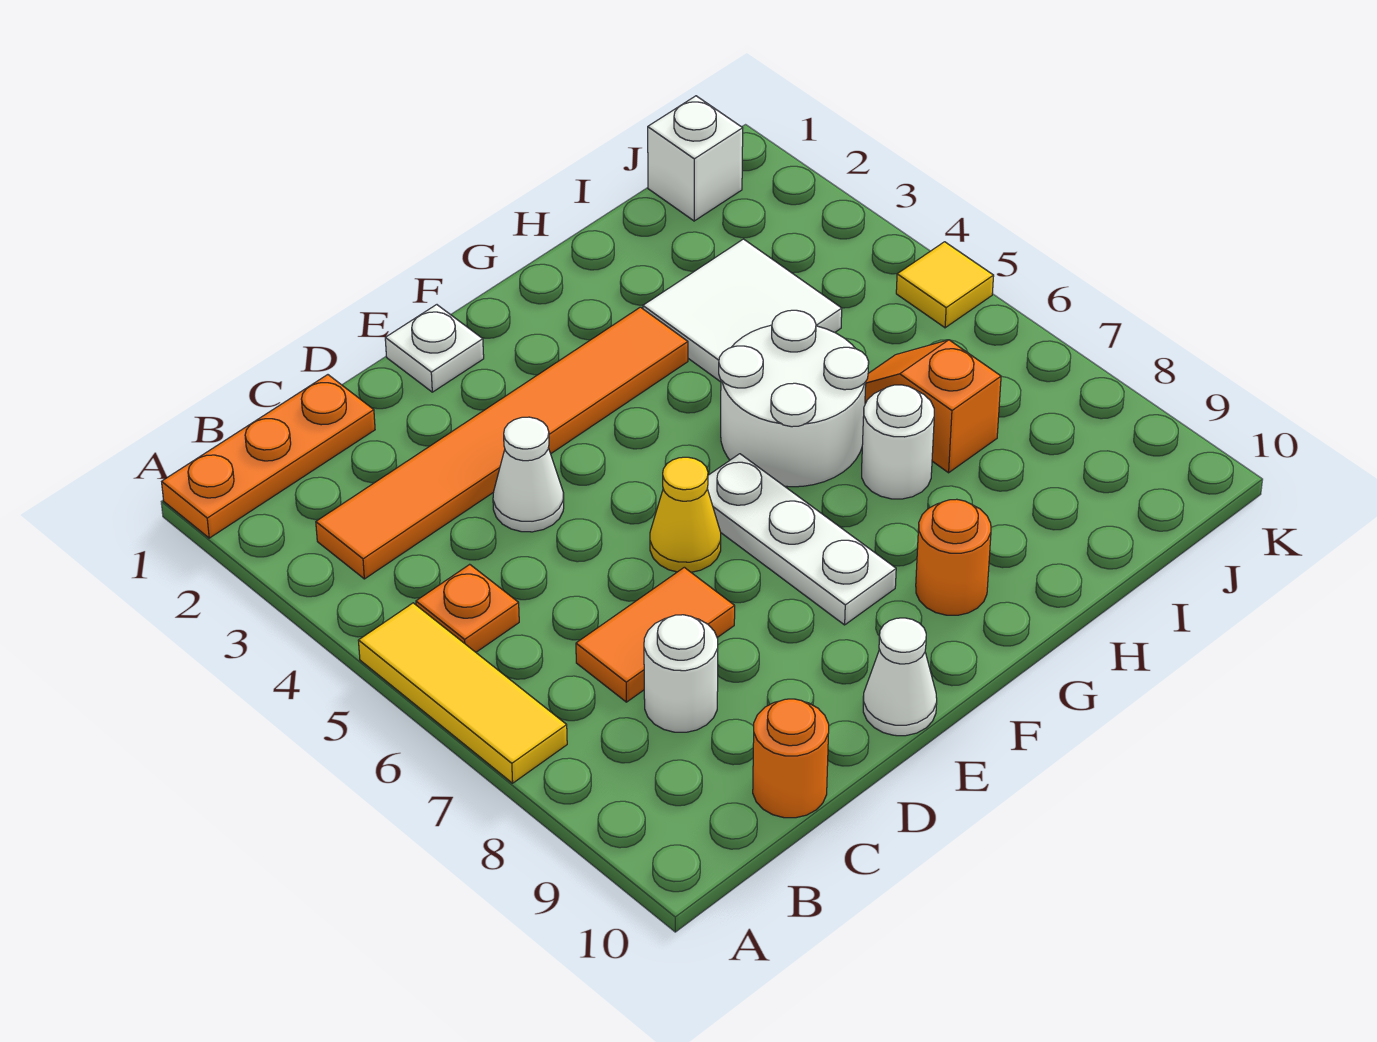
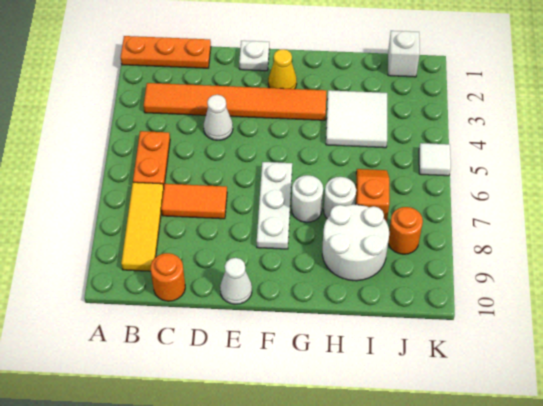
yellow 1x3 tile [358,603,567,783] -> yellow 1x3 tile moved to [121,182,164,271]
orange 1x1 plate [416,564,519,652] -> orange 1x2 plate [133,131,170,187]
white 1x1 round brick [644,615,718,732] -> white 1x1 round brick moved to [292,175,323,222]
yellow 1x1 cone [650,457,721,572] -> yellow 1x1 cone moved to [268,49,297,89]
white 2x2 round brick [719,310,869,487] -> white 2x2 round brick moved to [322,205,389,281]
orange 1x1 round brick [916,499,991,615] -> orange 1x1 round brick moved to [388,207,423,254]
yellow 1x1 tile [896,242,994,328] -> white 1x1 tile [419,143,451,176]

